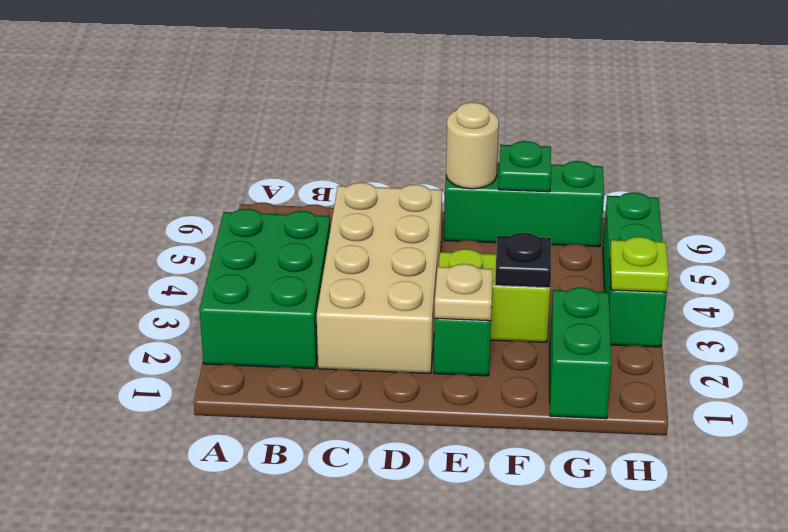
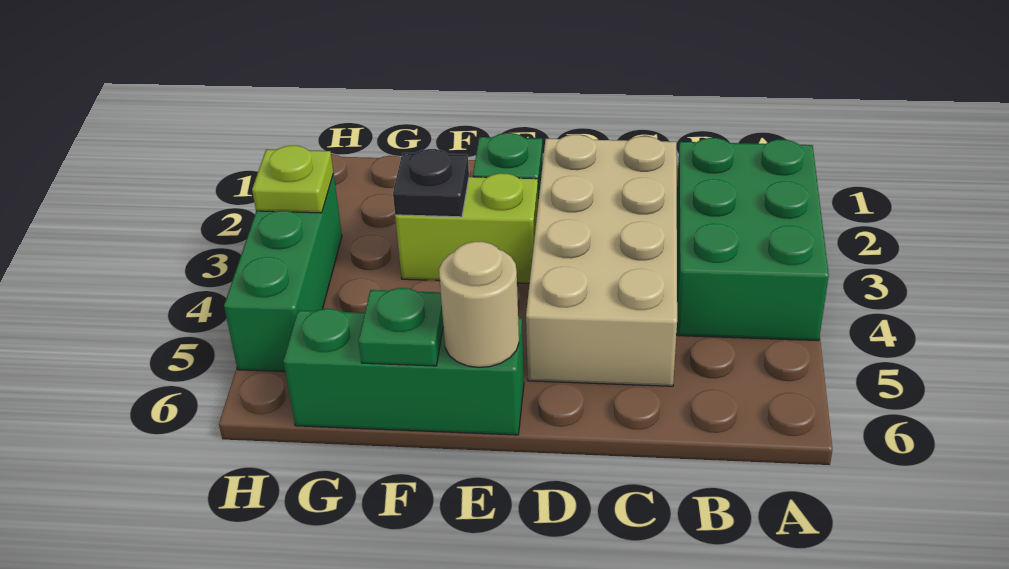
tan 1x1 plate [435,264,493,321] -> none
green 1x2 brick [550,287,612,419] -> none

